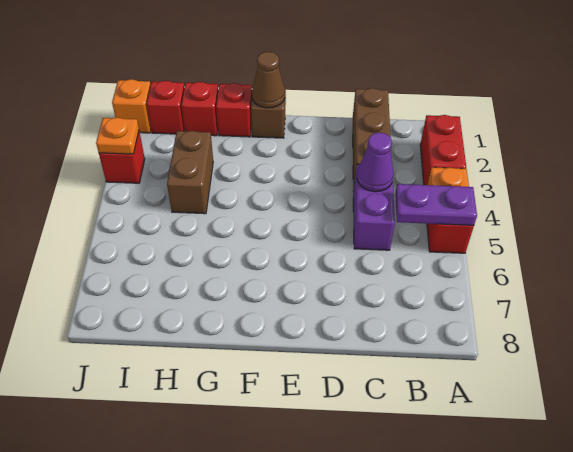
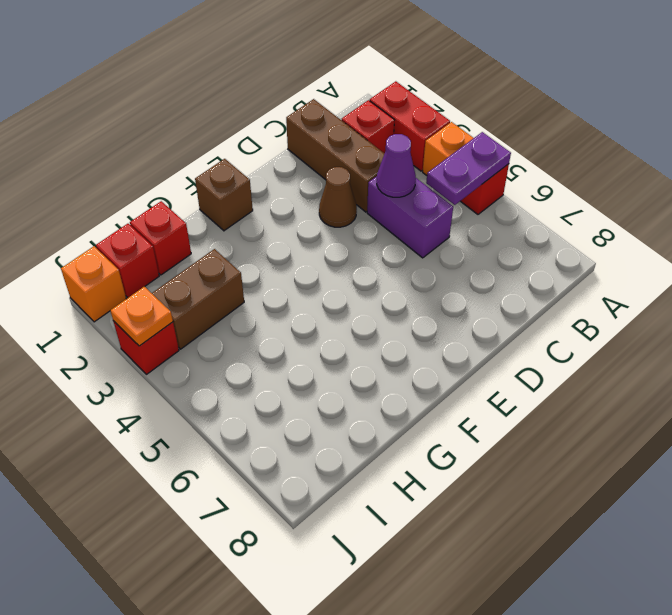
brown 1x1 cone [252,52,285,108] -> brown 1x1 cone moved to [319,167,357,227]
red 1x1 brick [216,83,252,137] -> red 1x1 brick moved to [342,100,394,154]
brown 1x2 brick [167,131,213,214] -> brown 1x2 brick turned to [152,249,244,349]

